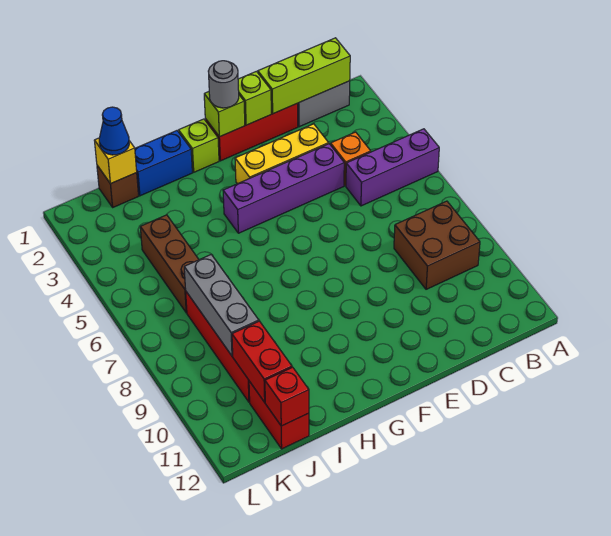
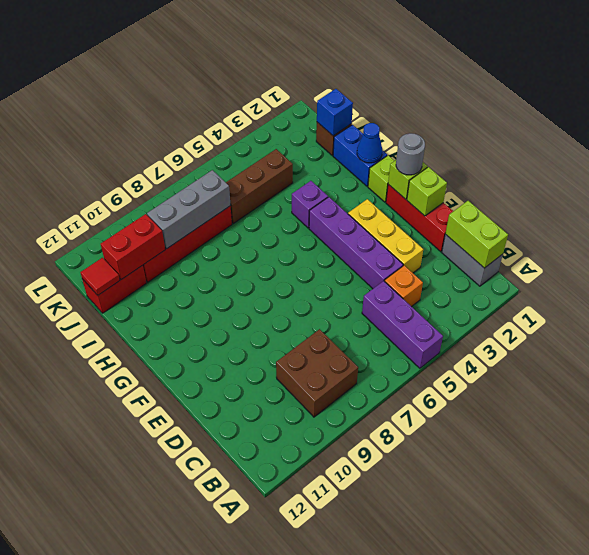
lime 1x3 brick [258,38,350,114] -> lime 1x2 brick [445,201,508,268]
none -> purple 1x1 brick [292,181,328,228]
yellow 1x1 brick [94,138,137,184] -> blue 1x1 brick [317,89,353,136]
blue 1x1 cone [99,107,129,155] -> blue 1x1 cone moved to [357,123,382,163]
red 1x1 brick [265,367,309,426] -> red 1x1 tile [80,258,120,295]

